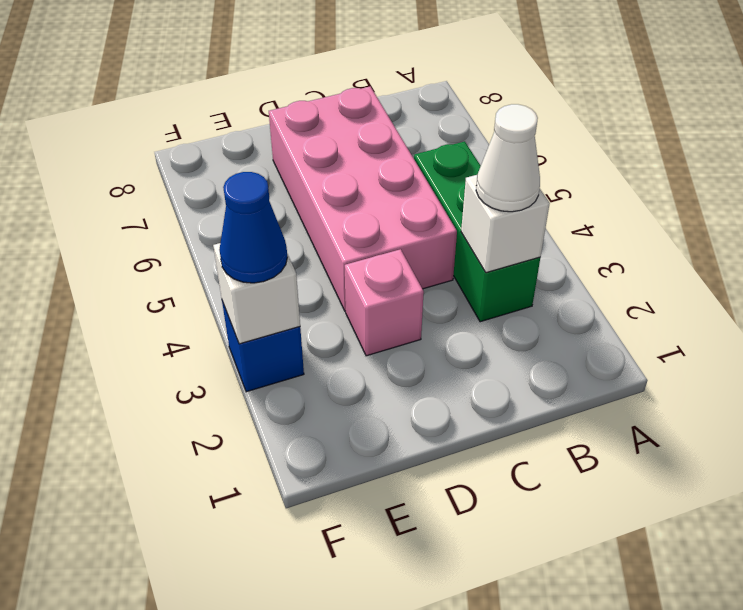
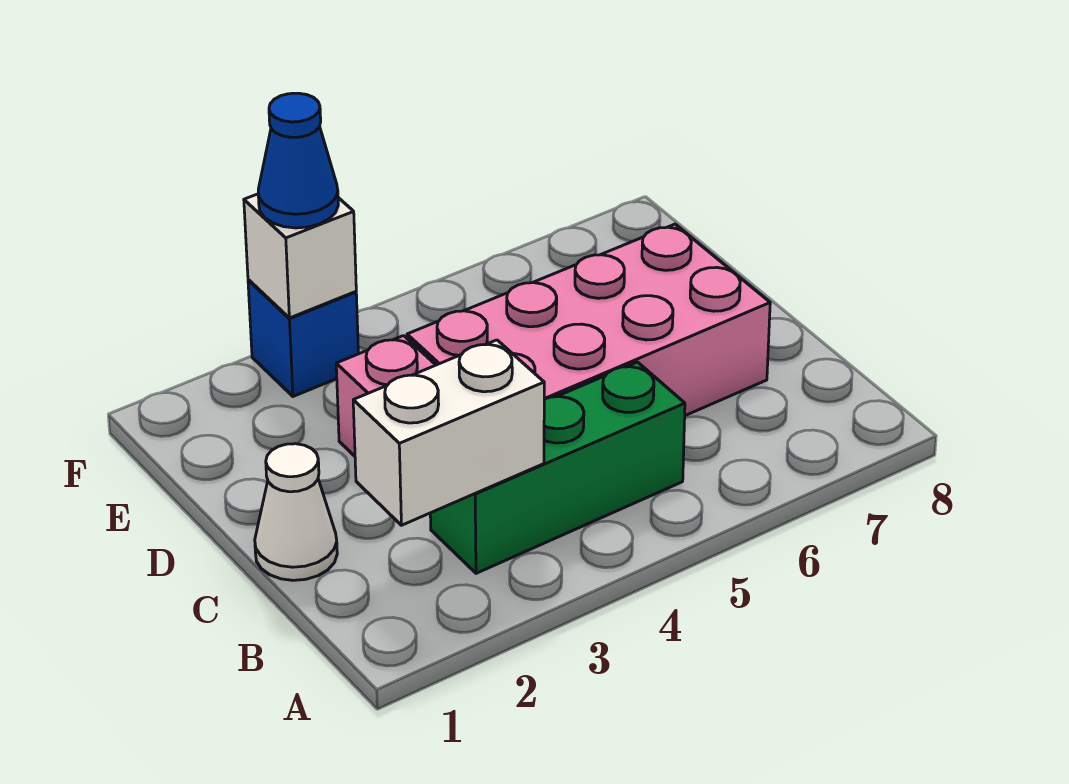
white 1x1 brick [461,175,550,273] -> white 1x2 brick [353,340,544,525]
white 1x1 cone [476,104,540,212] -> white 1x1 cone moved to [255,444,337,580]

